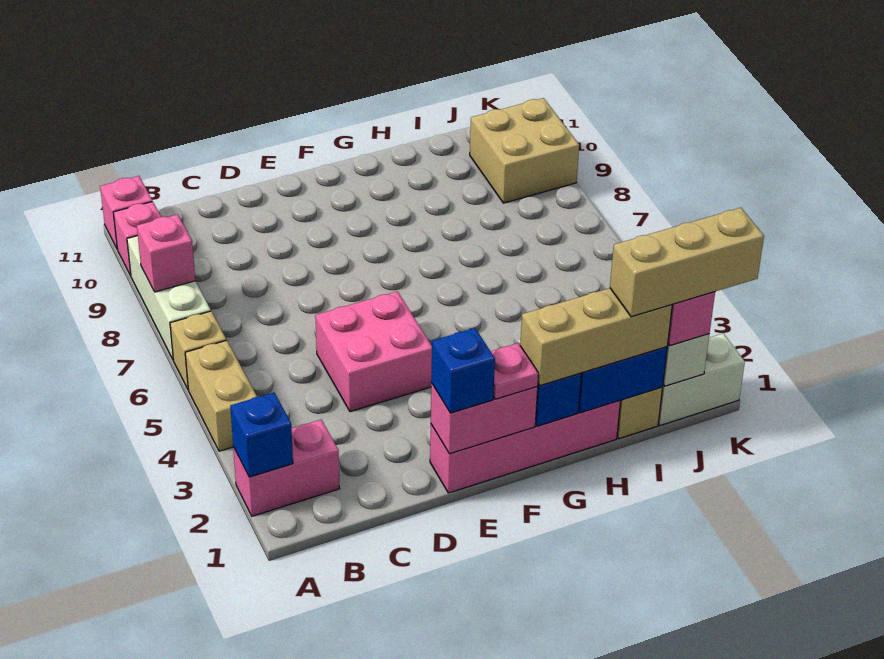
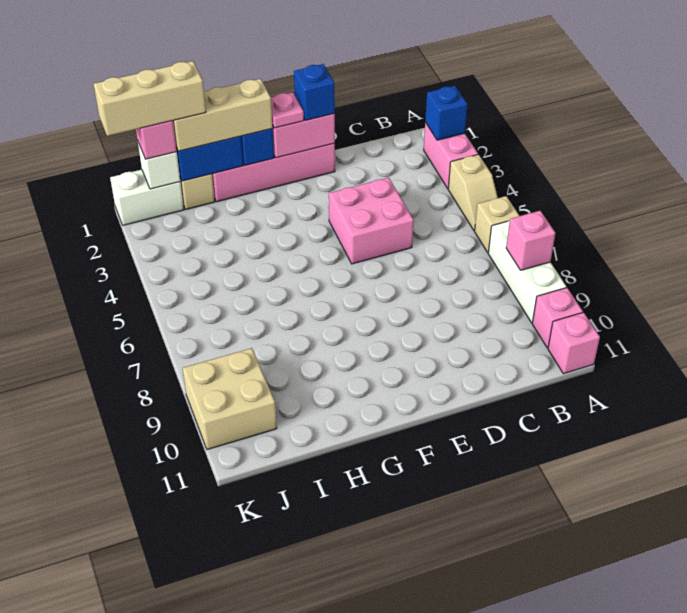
pink 1x2 brick [233,420,340,516] -> pink 1x2 brick turned to [424,123,478,188]
tan 1x2 brick [185,340,257,451] -> tan 1x2 slope [448,155,498,231]

